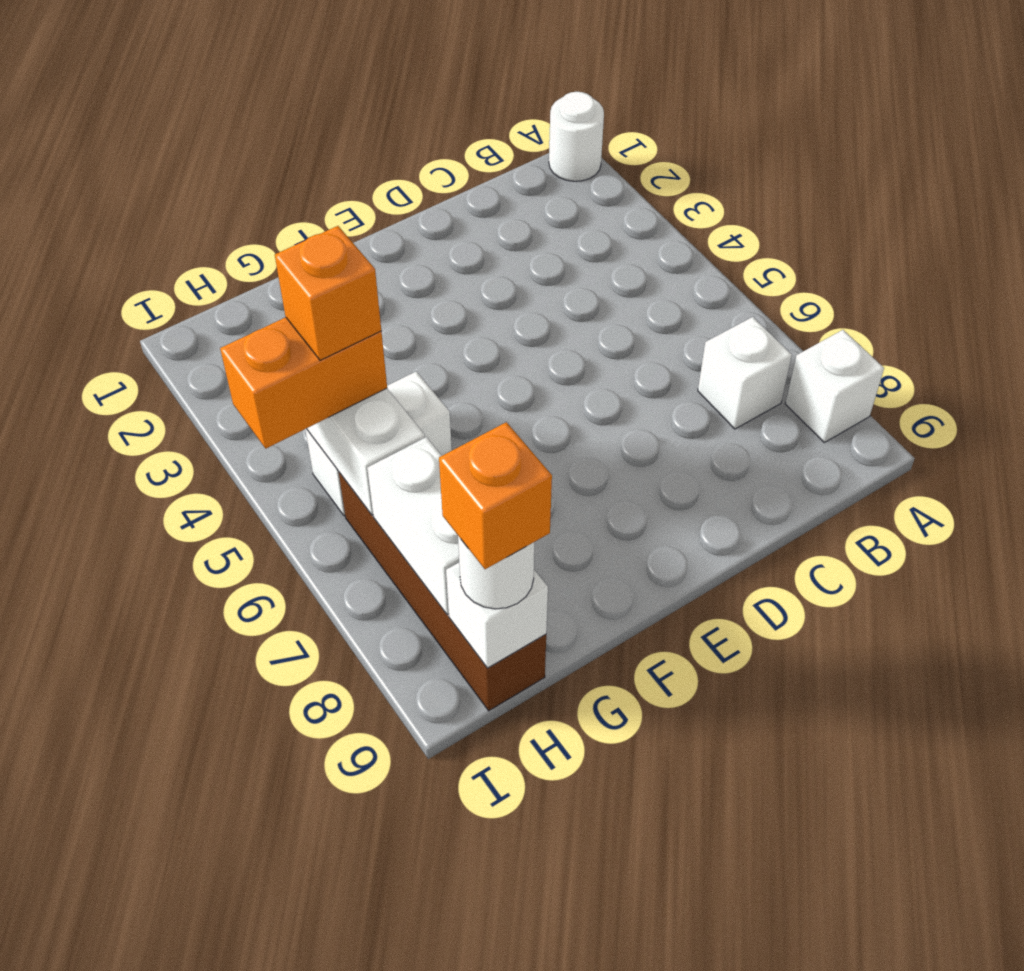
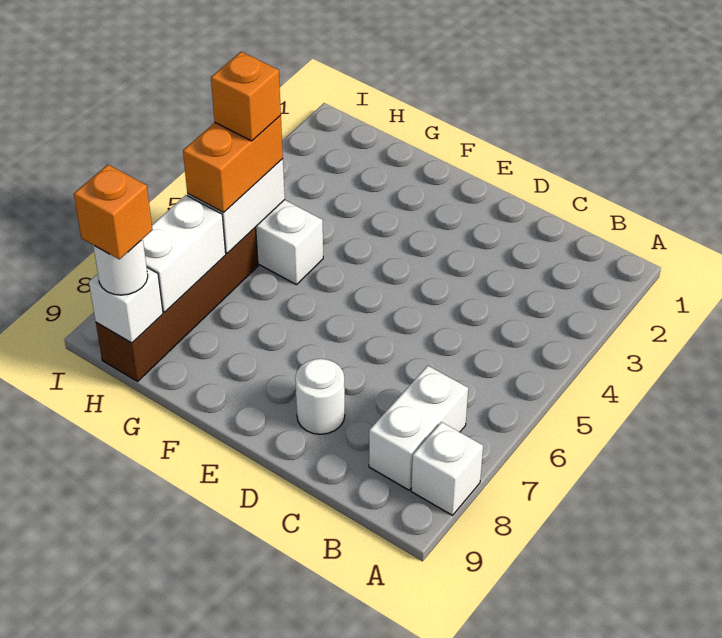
white 1x1 round brick [549,92,604,181] -> white 1x1 round brick moved to [295,359,345,434]
white 1x1 brick [698,317,792,429] -> white 1x2 brick [369,366,468,490]
orange 1x2 brick [220,317,387,449] -> orange 1x2 brick turned to [183,115,283,212]

